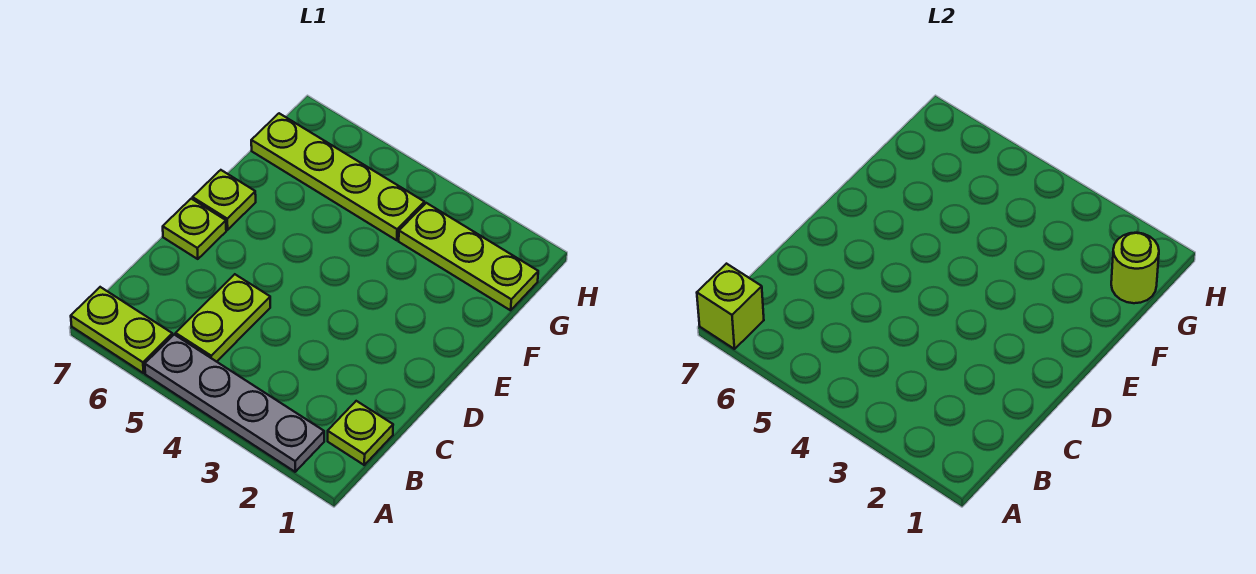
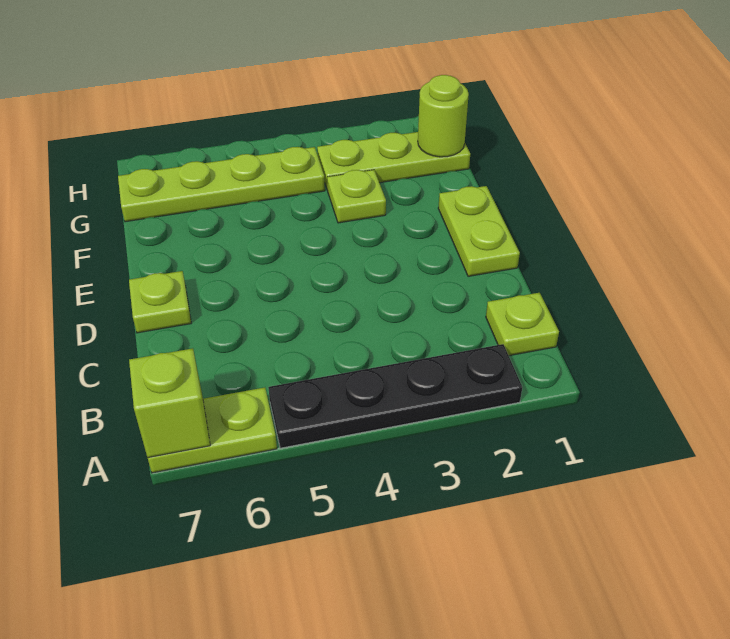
grey 1x4 plate [145,335,324,472] -> black 1x4 plate [268,344,522,448]
lime 1x2 plate [176,274,270,362] -> lime 1x2 plate moved to [438,186,520,276]
lime 1x1 plate [193,170,256,230] -> lime 1x1 plate moved to [327,170,386,223]

